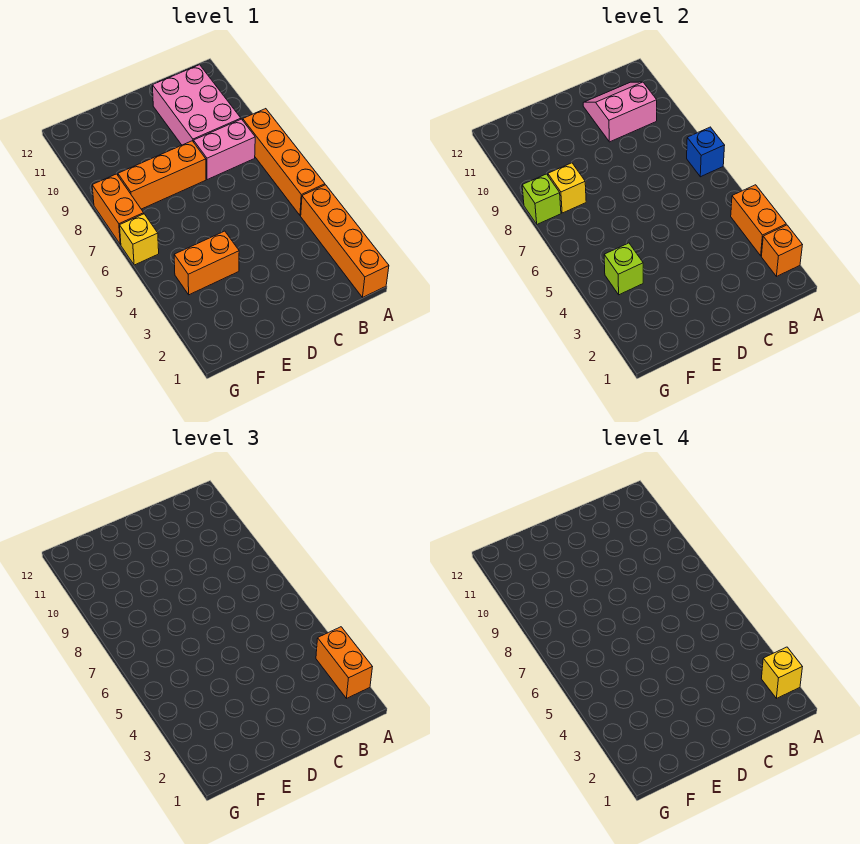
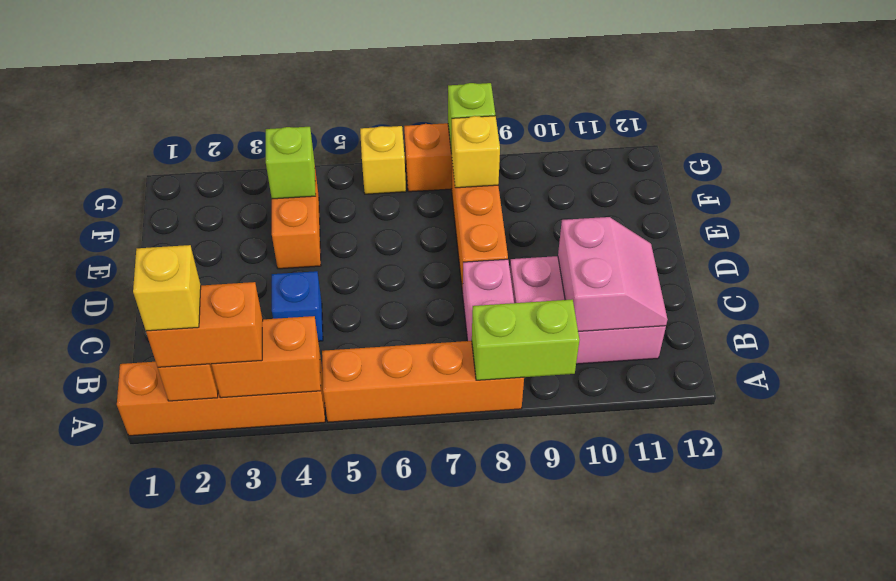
blue 1x1 brick [687,127,725,177] -> blue 1x1 brick moved to [272,271,323,341]
none -> lime 1x2 brick [472,299,579,380]

